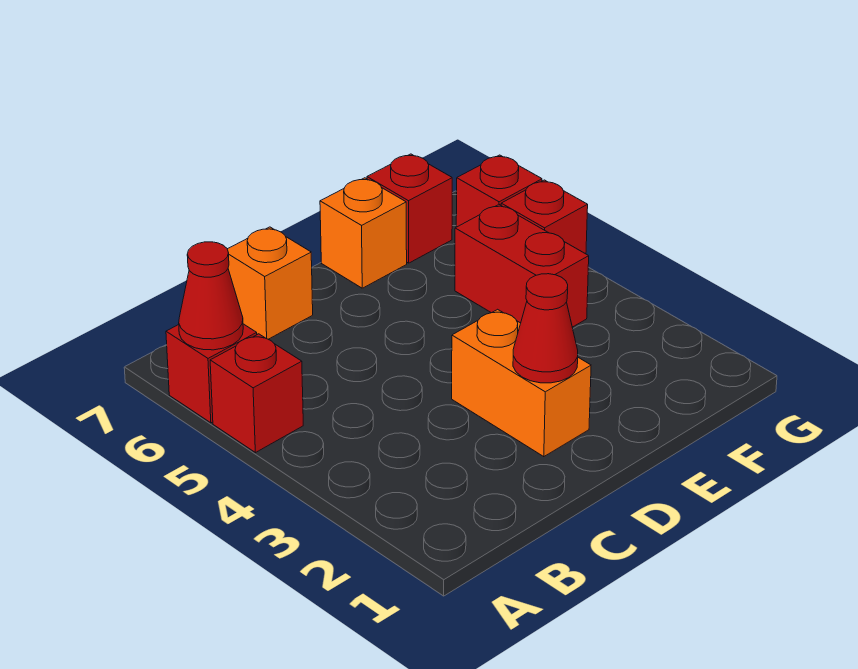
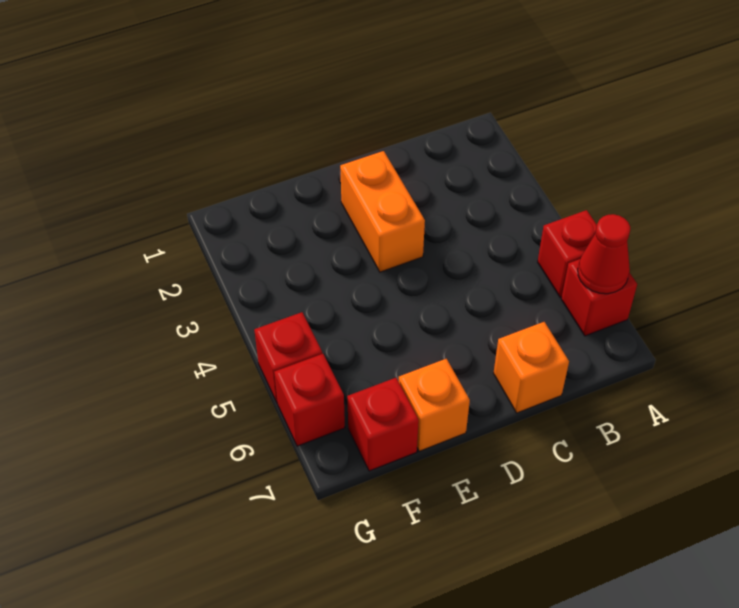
red 1x1 cone [513,274,578,383] -> none
red 1x2 brick [455,205,589,327] -> none

